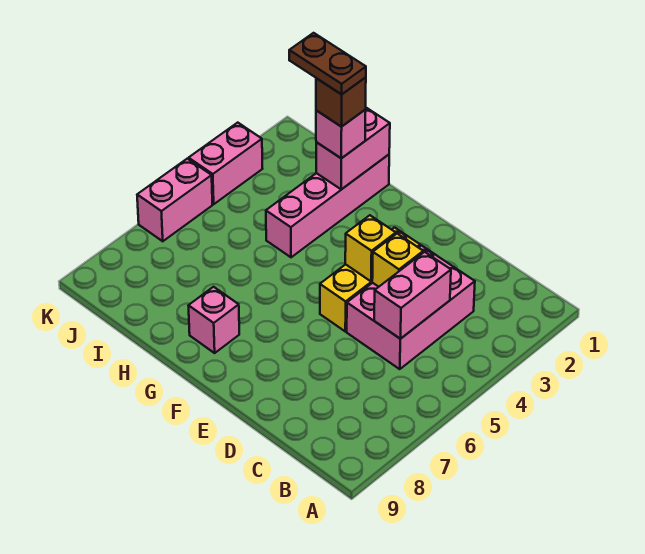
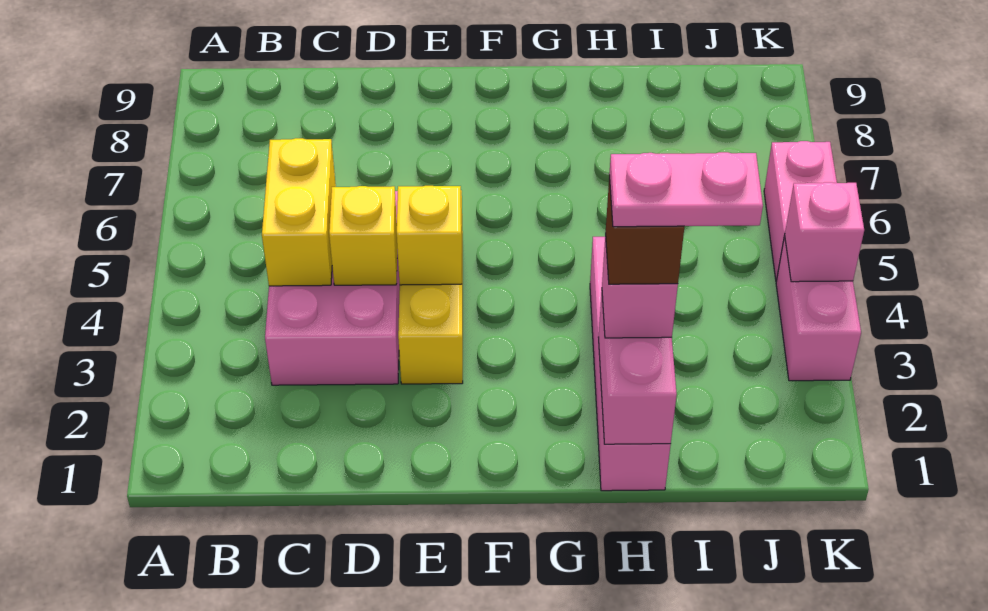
pink 1x2 brick [374,252,451,339] -> yellow 1x2 brick [262,138,336,286]
pink 1x1 brick [188,287,239,353] -> pink 1x1 brick moved to [785,182,864,282]
brown 1x2 plate [289,33,366,94] -> pink 1x2 plate [609,152,763,227]

